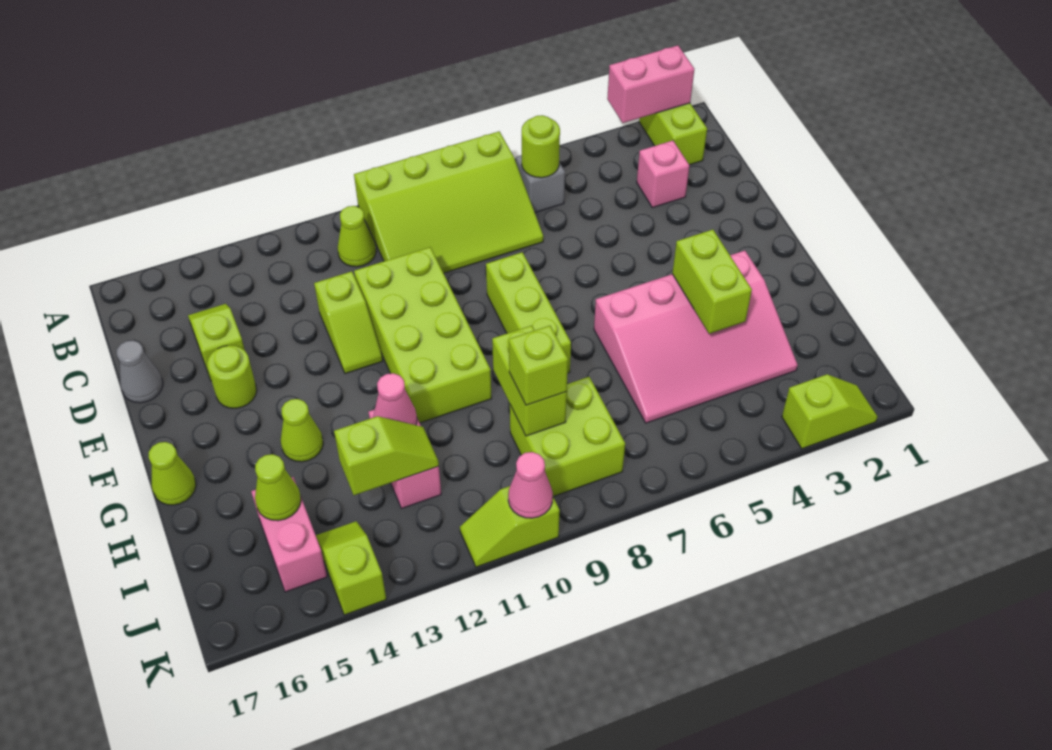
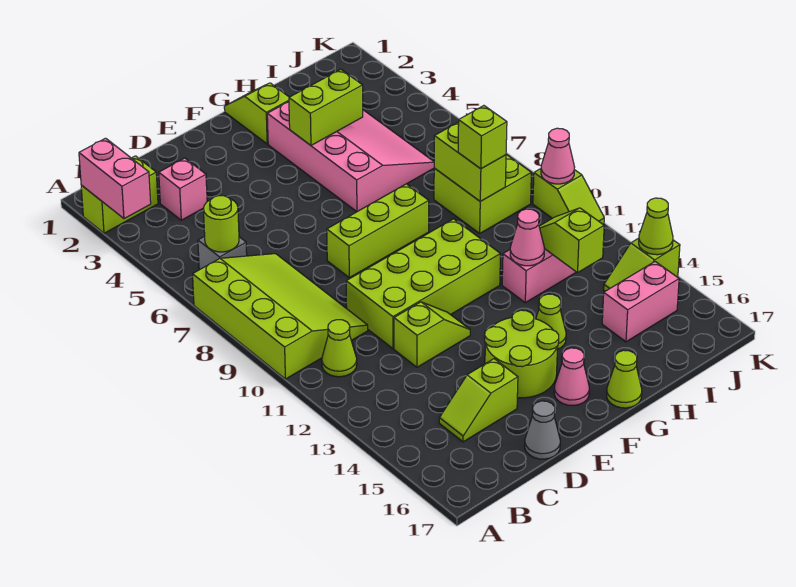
lime 1x1 round brick [207,345,257,408] -> lime 2x2 round brick [485,310,559,398]
none -> pink 1x1 cone [554,348,589,405]
lime 1x2 brick [492,326,567,436] -> lime 1x2 brick turned to [434,122,506,201]
lime 1x1 cone [255,454,301,521] -> lime 1x1 cone moved to [639,198,673,255]
lime 1x2 slope [782,374,877,449] -> lime 1x2 slope moved to [224,83,289,144]

